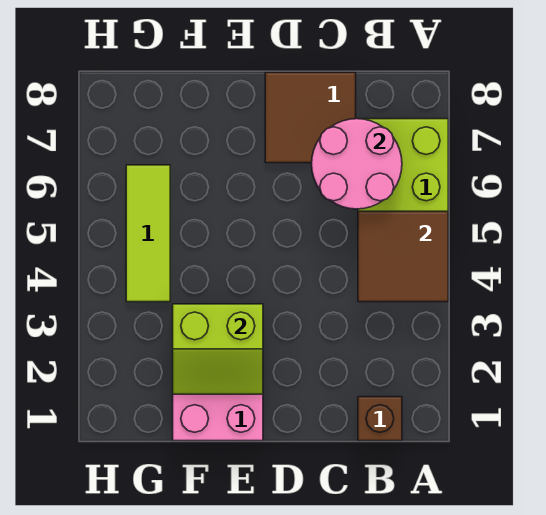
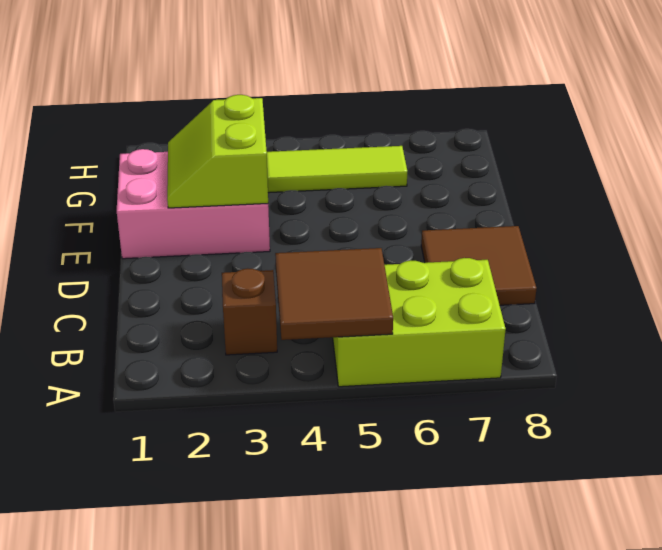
brown 1x1 brick [358,397,402,441] -> brown 1x1 brick moved to [222,268,277,355]
pink 2x2 round brick [312,119,402,209] -> none

